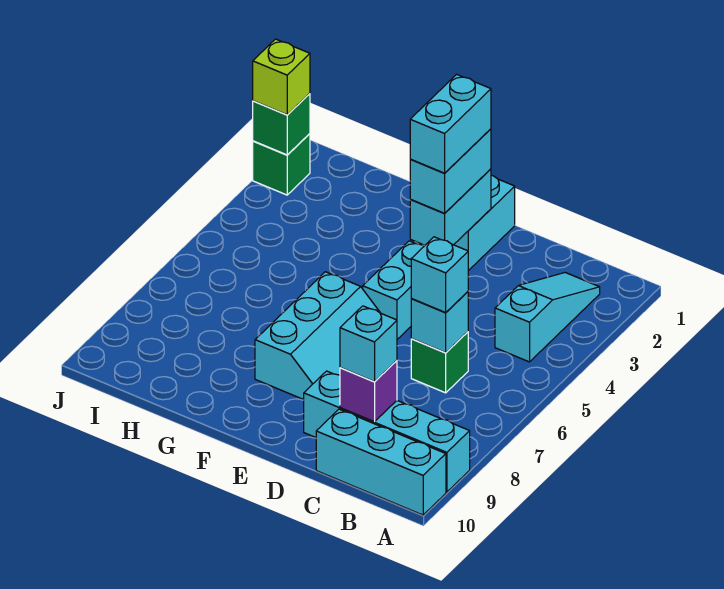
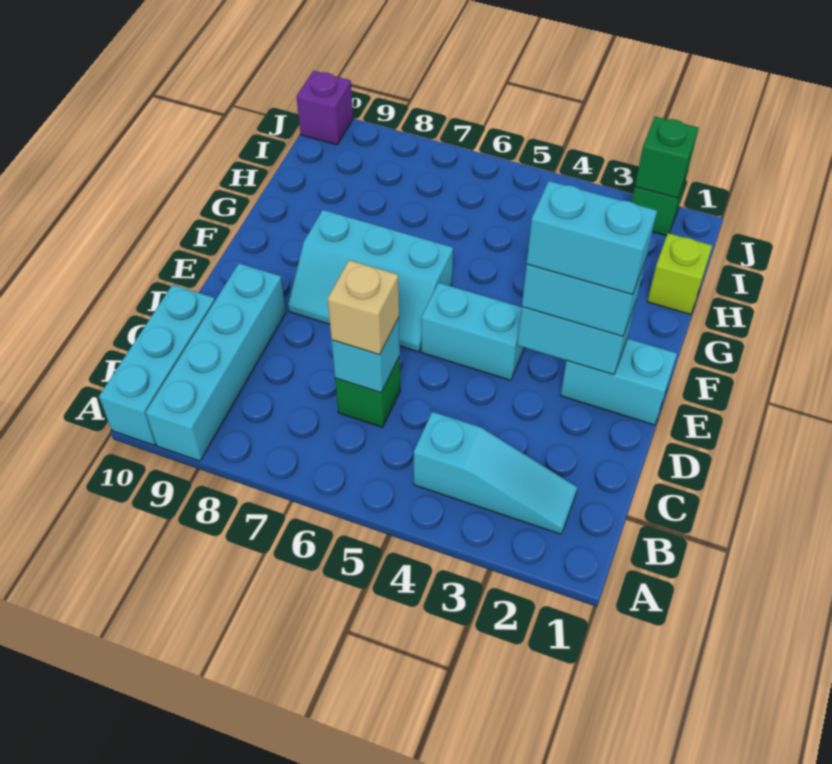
cyan 1x1 brick [411,237,468,312] -> tan 1x1 brick [328,260,399,355]
purple 1x1 brick [340,361,397,422] -> purple 1x1 brick moved to [297,71,353,145]
cyan 1x1 brick [340,306,397,382] -> none
lime 1x1 brick [253,39,310,115] -> lime 1x1 brick moved to [647,233,712,314]

